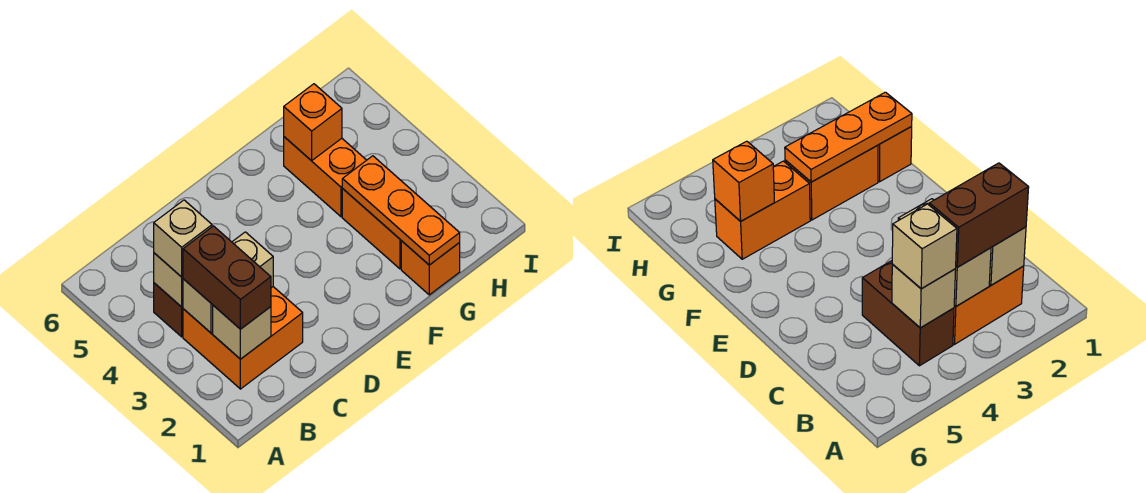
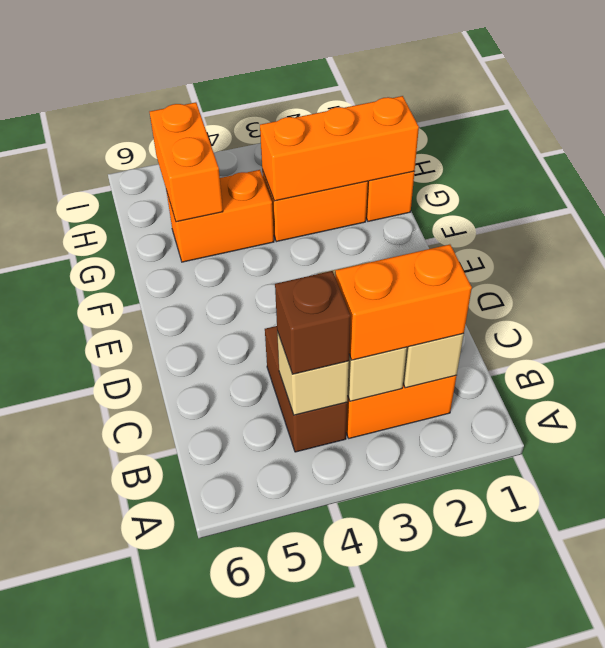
brown 1x2 brick [183,226,271,329] -> orange 1x2 brick [335,244,472,360]
tan 1x1 brick [154,200,212,277] -> brown 1x1 brick [275,271,350,374]
orange 1x3 plate [342,156,460,265] -> orange 1x3 brick [260,96,419,201]
orange 1x1 brick [284,84,342,161] -> orange 1x2 brick [150,102,223,222]

